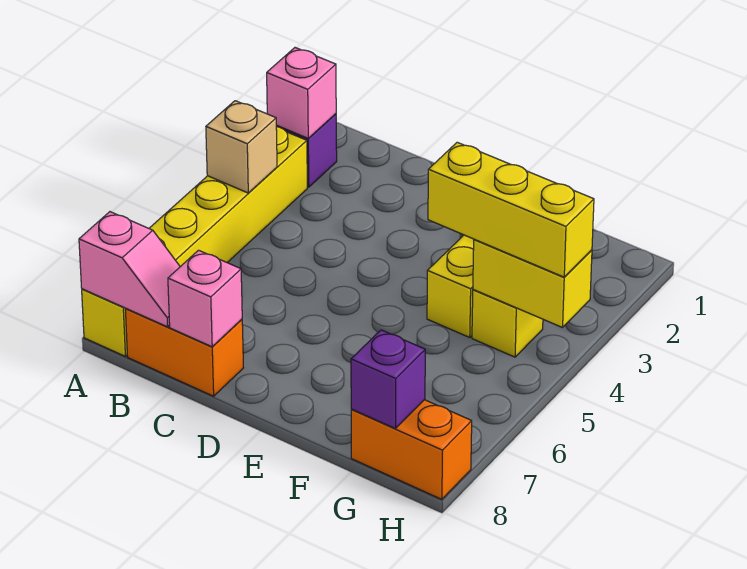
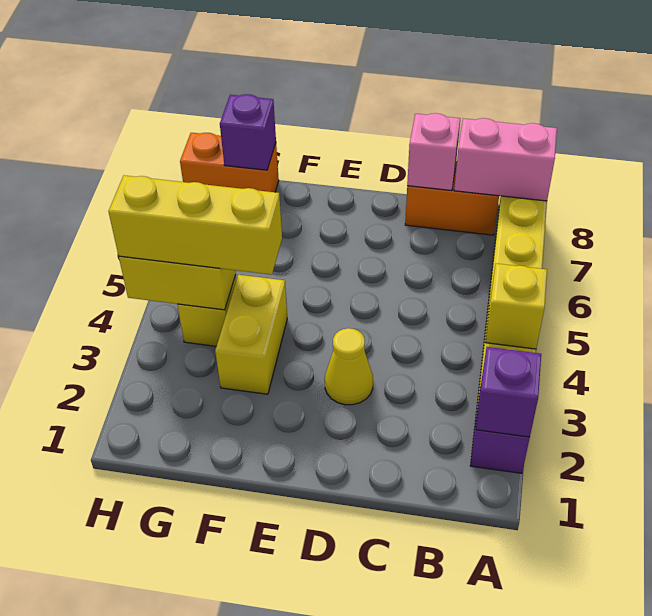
pink 1x1 brick [267,48,336,138] -> purple 1x1 brick [476,347,541,437]
tan 1x1 brick [206,101,277,193] -> yellow 1x1 brick [485,263,547,349]
pink 1x2 slope [79,212,180,327] -> pink 1x2 brick [454,118,557,201]
none -> yellow 1x1 cone [325,328,373,405]

